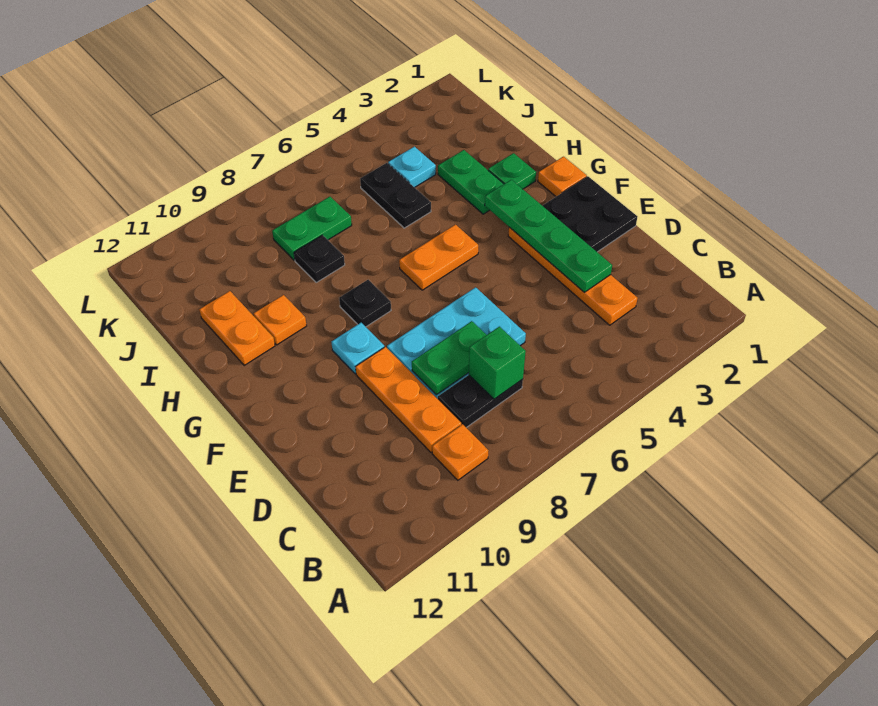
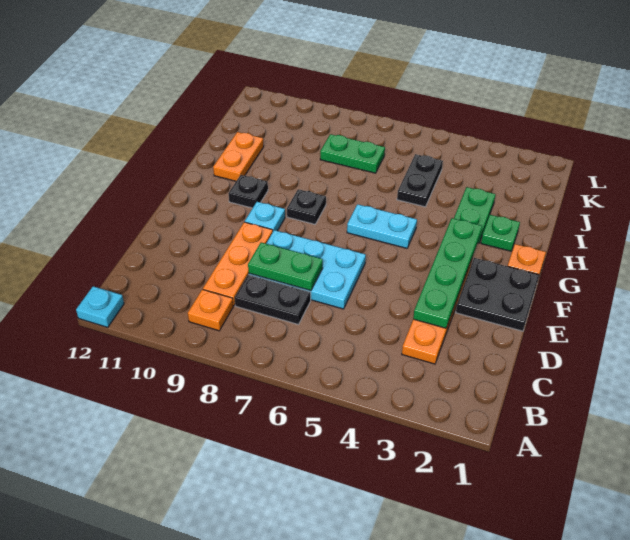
green 1x1 brick [469,327,526,399] -> none
orange 1x2 plate [399,225,478,290] -> cyan 1x2 plate [347,204,417,248]
orange 1x1 plate [254,295,307,345] -> none
black 1x1 plate [294,235,345,282] -> black 1x1 plate moved to [228,175,268,208]
cyan 1x1 plate [388,147,436,187] -> cyan 1x1 plate moved to [76,286,124,327]

